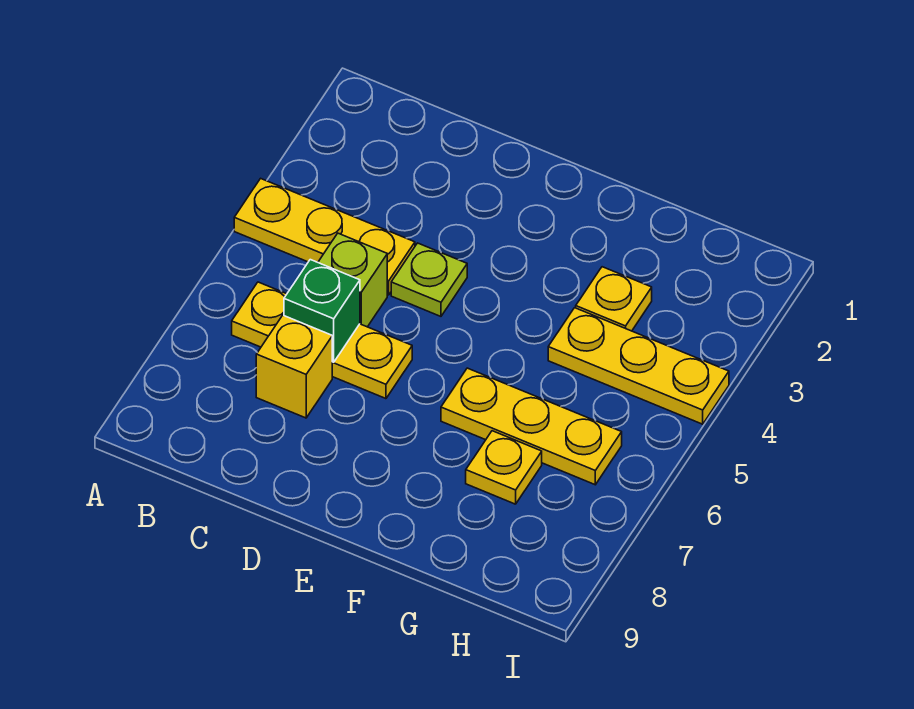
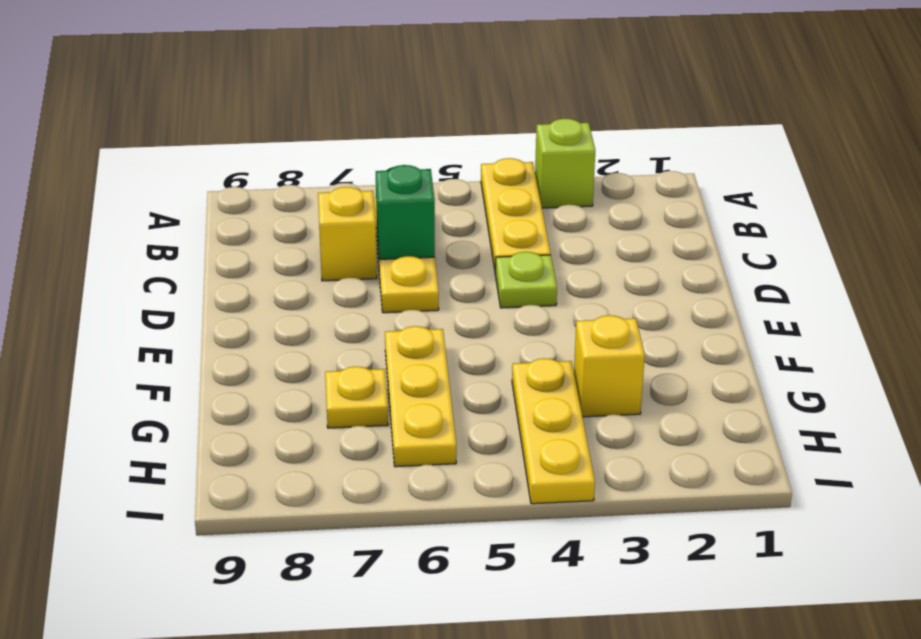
lime 1x1 brick [318,233,387,327] -> lime 1x1 brick moved to [535,119,595,208]
yellow 1x1 plate [576,267,652,331] -> yellow 1x1 brick [574,315,645,417]

